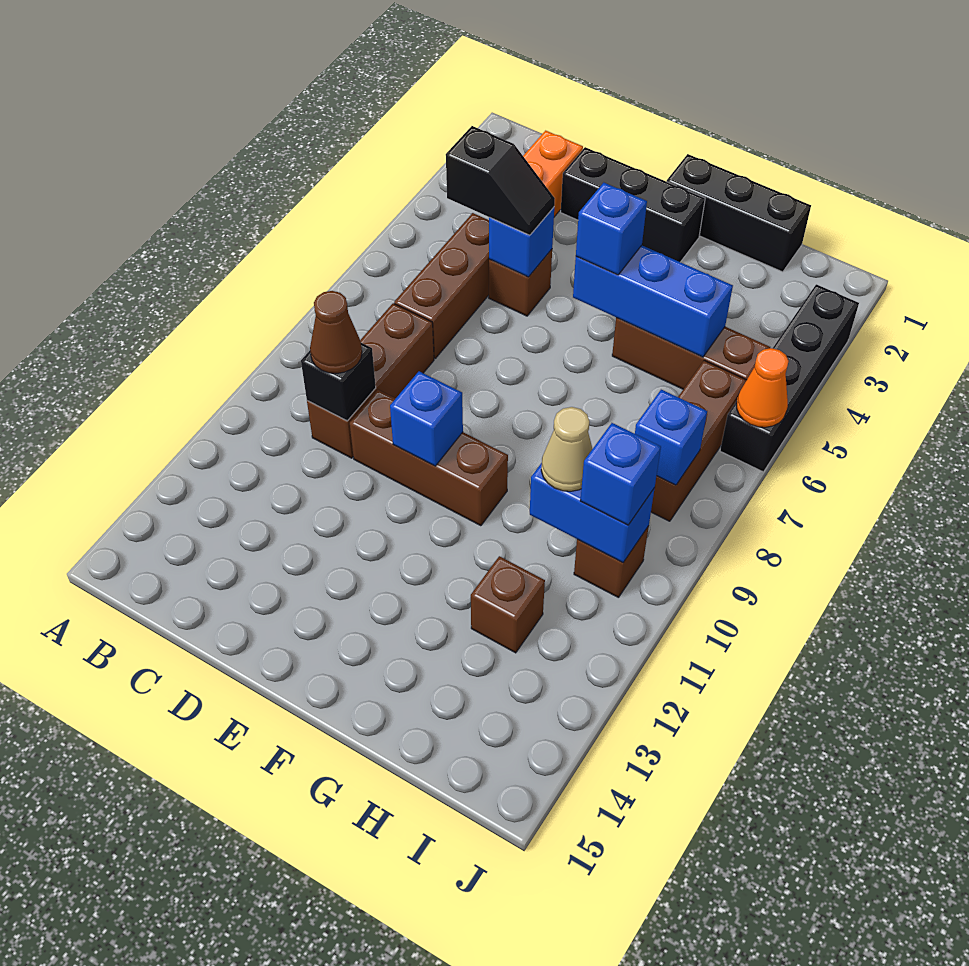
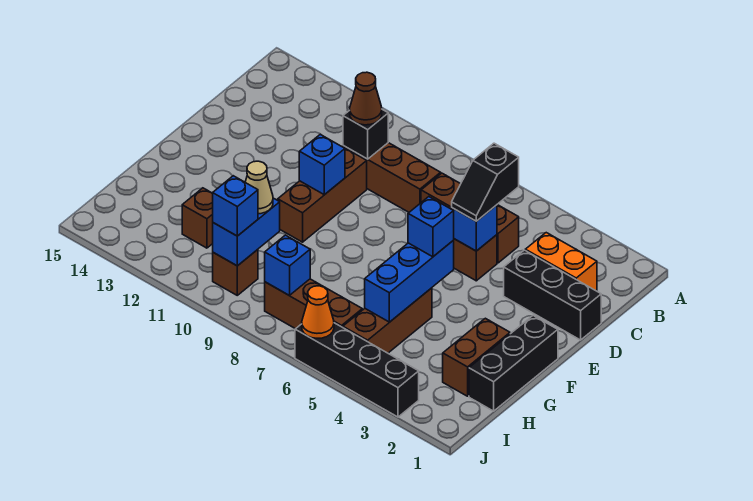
black 1x3 brick [561,147,705,262] -> black 1x3 brick turned to [504,250,601,340]
none -> brown 1x2 brick [443,318,510,396]

